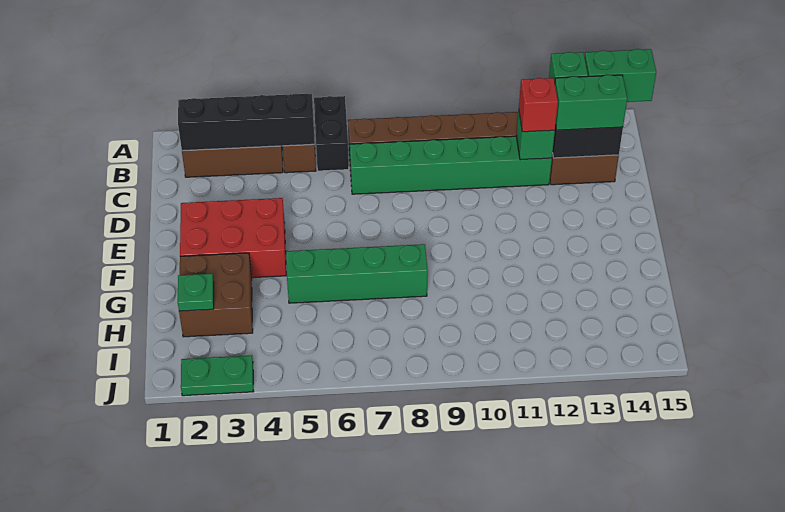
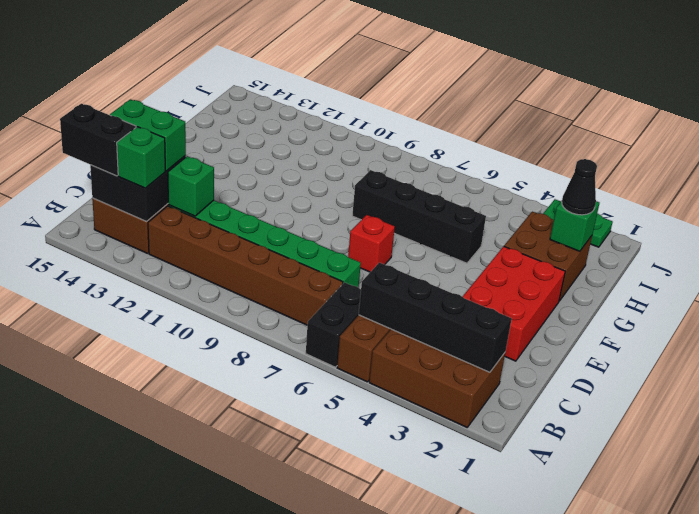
green 1x2 brick [585,49,656,102] -> black 1x2 brick [60,104,136,176]
red 1x1 brick [519,78,558,132] -> red 1x1 brick moved to [348,215,395,272]
red 2x3 brick [180,198,286,278] -> red 2x3 brick turned to [462,246,565,361]
green 1x4 brick [286,244,428,303] -> black 1x4 brick [352,170,486,263]
green 1x1 plate [178,274,214,311] -> green 1x1 brick [550,201,599,251]
none -> black 1x1 cone [562,159,597,215]

